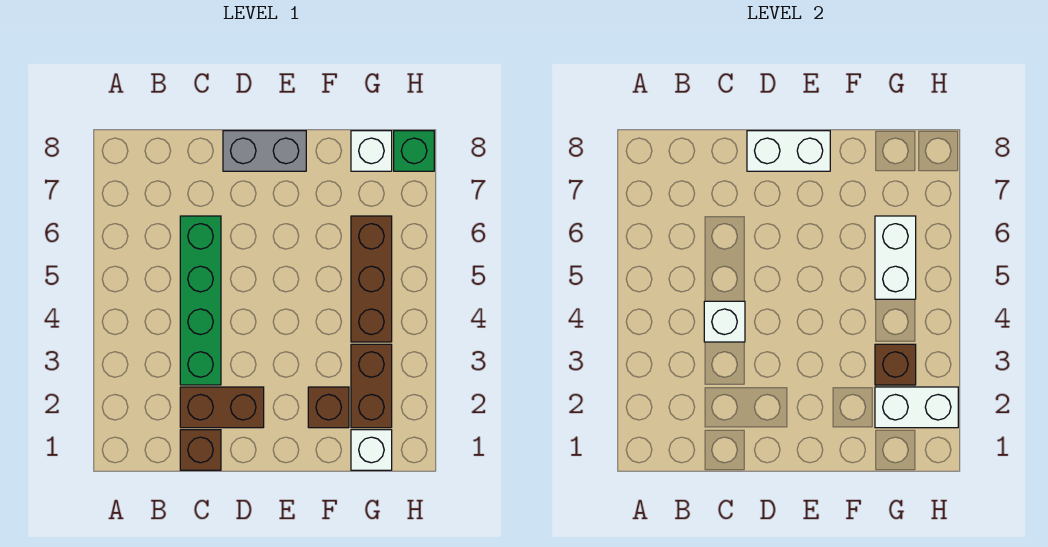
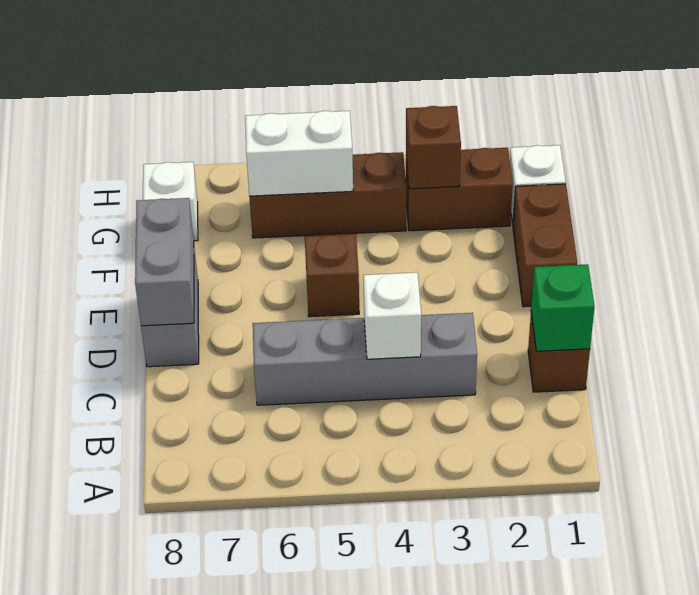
brown 1x2 brick [180,387,264,428] -> brown 1x2 brick moved to [513,184,577,307]
green 1x4 brick [180,216,221,385] -> grey 1x4 brick [253,313,477,405]
white 1x2 brick [747,131,830,171] -> grey 1x2 brick [135,198,194,326]
brown 1x1 brick [308,387,349,428] -> brown 1x1 brick moved to [305,234,359,317]
white 1x2 brick [875,387,958,428] -> none
green 1x1 brick [394,131,434,171] -> green 1x1 brick moved to [531,264,595,351]

